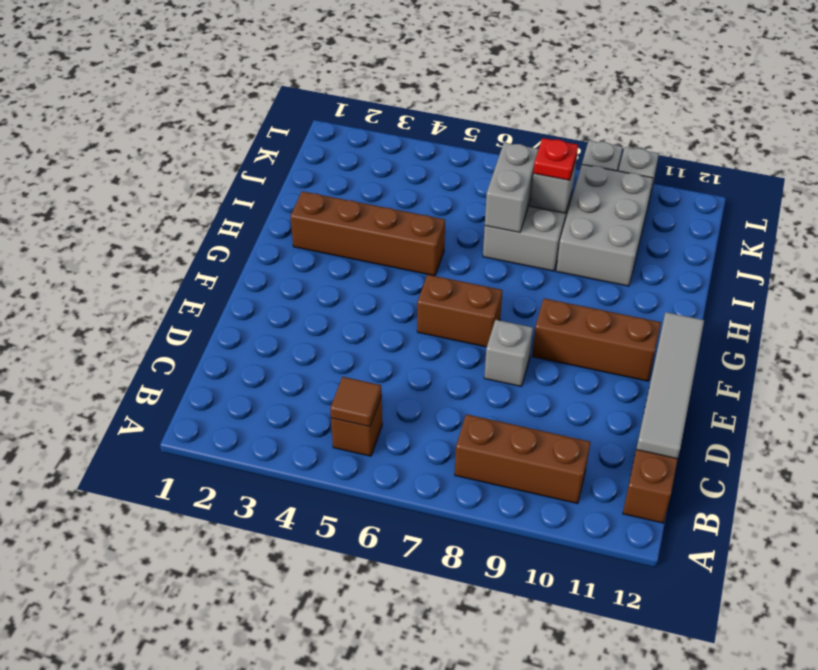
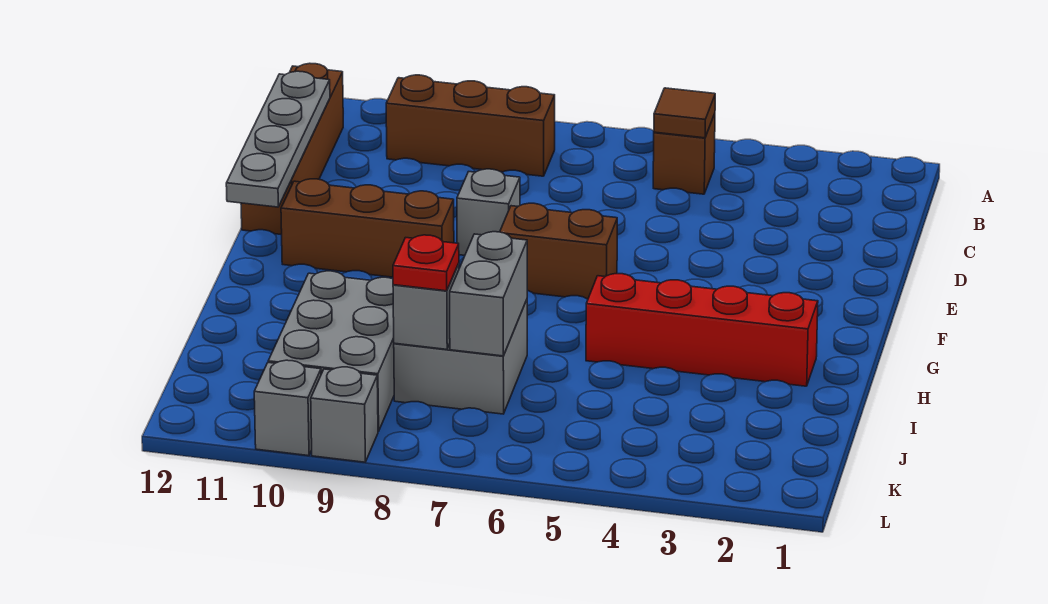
grey 1x4 tile [636,312,704,459] -> grey 1x4 plate [226,71,330,207]
brown 1x4 brick [291,191,445,276] -> red 1x4 brick [586,274,818,386]

